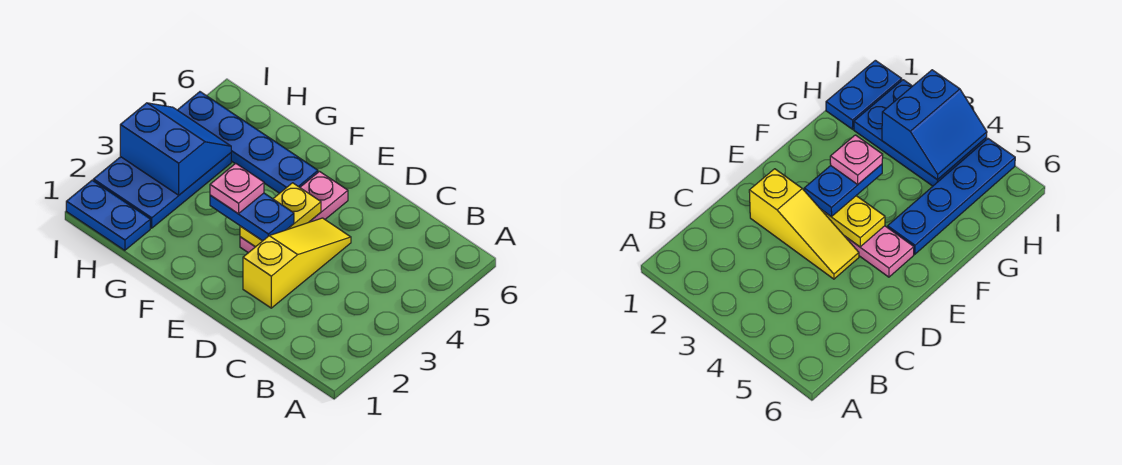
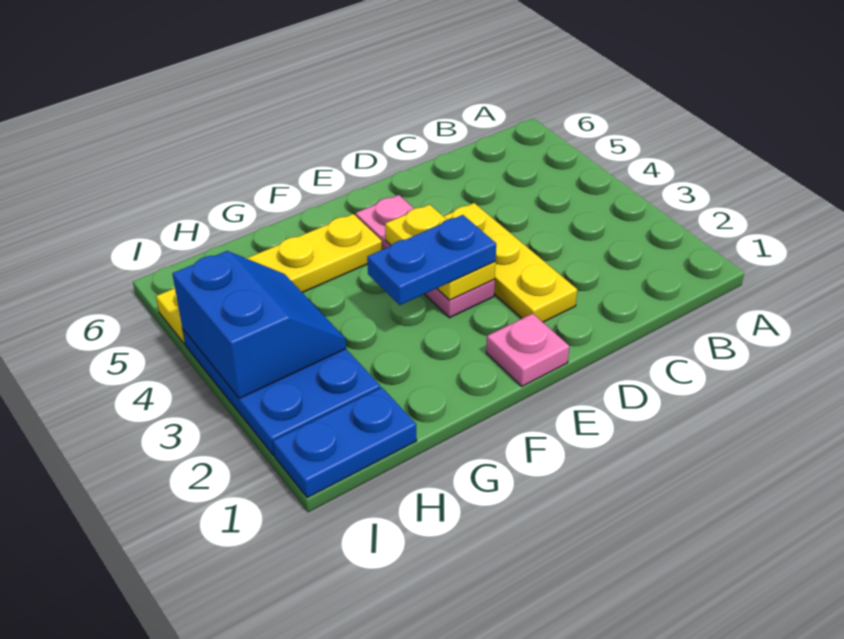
yellow 1x3 slope [243,218,351,308] -> yellow 1x3 plate [444,203,577,322]
pink 1x1 plate [210,163,264,214] -> pink 1x1 plate moved to [486,314,569,386]
blue 1x4 plate [178,92,318,193] -> yellow 1x4 plate [156,214,382,344]
blue 2x2 slope [120,103,231,195] -> blue 2x2 slope turned to [173,251,346,398]

